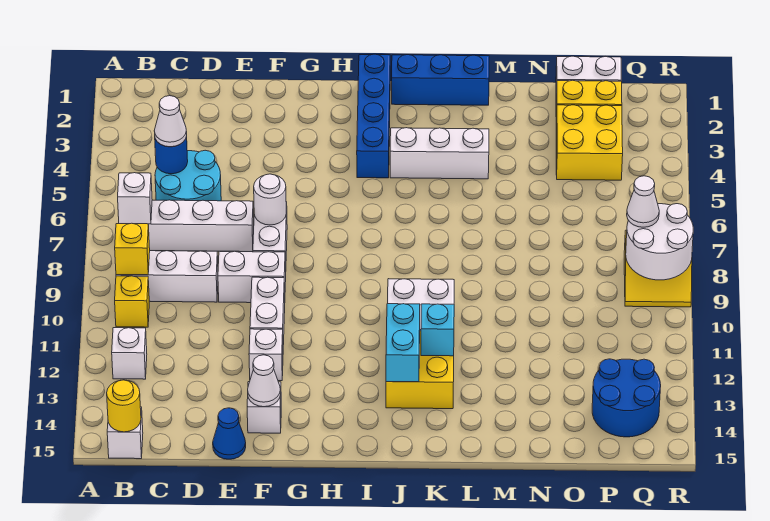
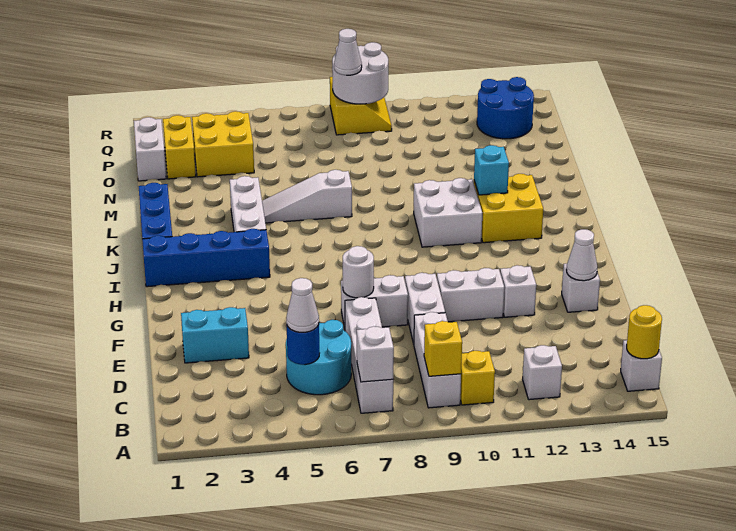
blue 1x1 cone [213,408,246,459] -> none
cyan 1x2 brick [386,304,420,382] -> cyan 1x2 brick moved to [181,307,249,363]
none -> white 1x3 slope [262,170,352,223]

